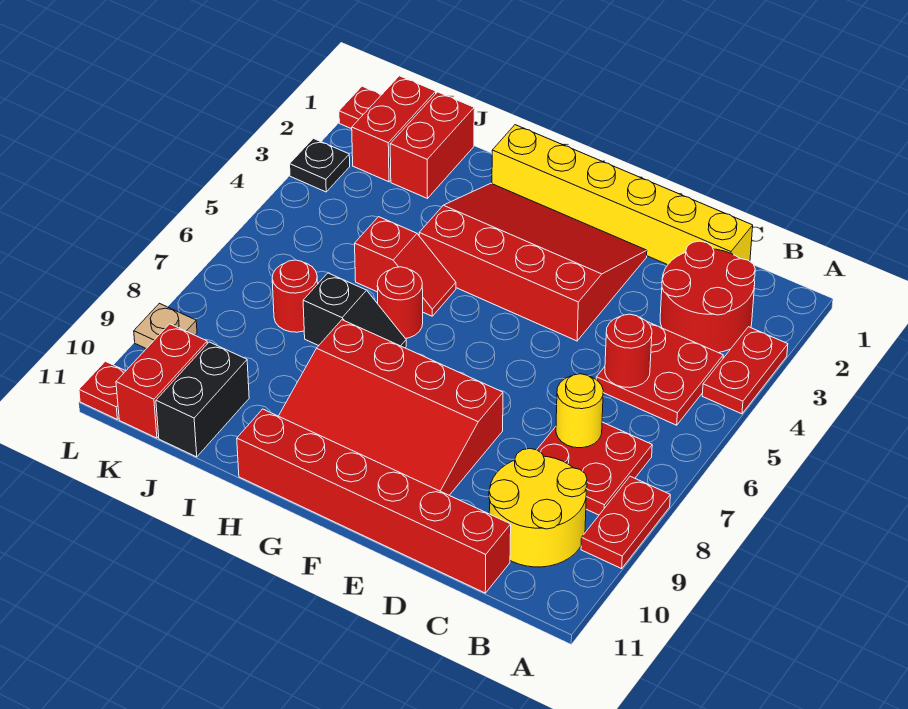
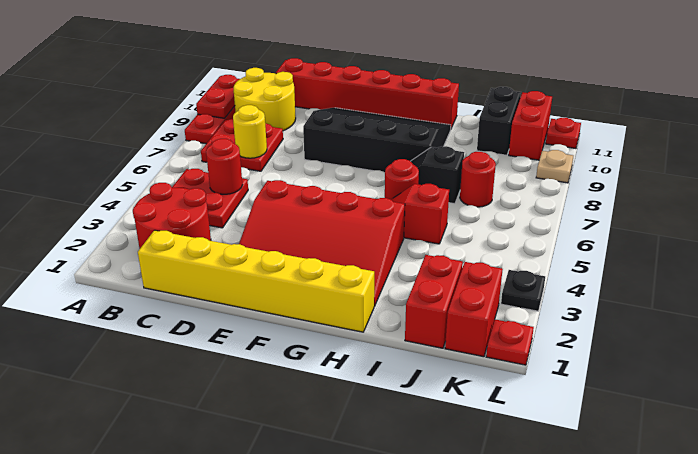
red 1x2 plate [702,327,788,414] -> red 1x2 plate moved to [196,75,240,118]
red 3x4 slope [279,320,503,495] -> black 3x4 slope [303,108,451,172]

